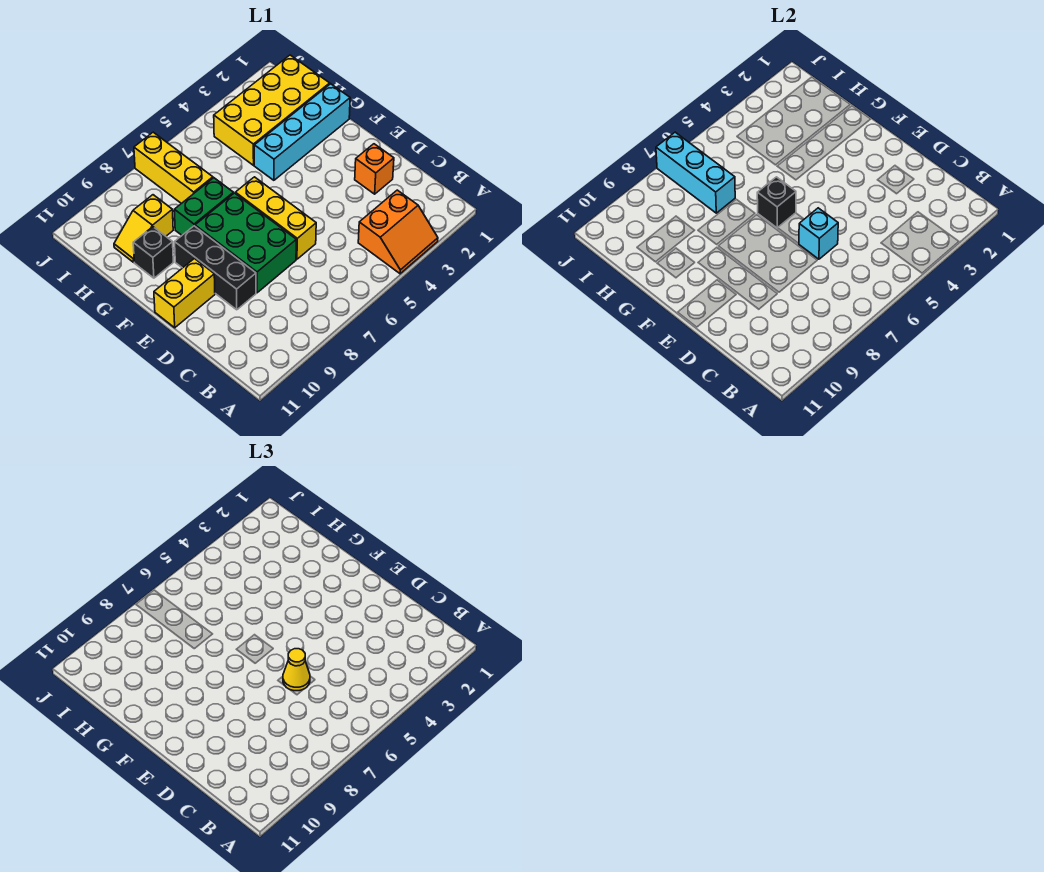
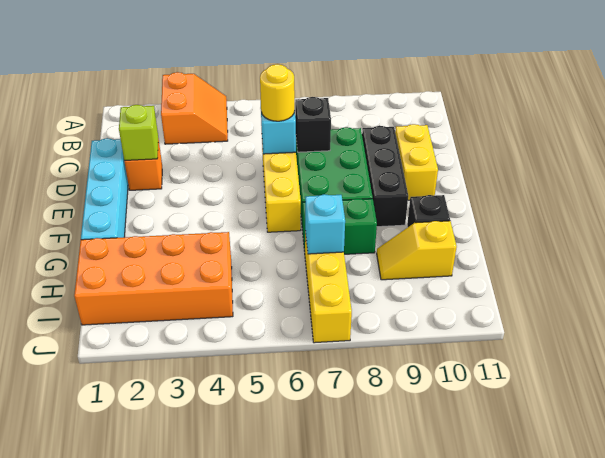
orange 2x2 slope [358,190,438,274] -> orange 2x2 slope turned to [161,72,228,144]
none -> lime 1x1 brick [119,105,158,160]
yellow 1x1 cone [283,649,310,691] -> yellow 1x1 round brick [260,64,295,121]
yellow 1x2 brick [154,259,215,328] -> yellow 1x2 brick turned to [395,124,438,200]
black 1x1 brick [757,177,796,228] -> black 1x1 brick moved to [295,97,331,152]
cyan 1x4 brick [254,84,350,180] -> cyan 1x4 brick turned to [81,138,128,240]
yellow 2x4 brick [214,55,330,165] -> orange 2x4 brick [74,232,233,325]
cyan 1x3 brick [656,132,735,213] -> cyan 1x1 brick [305,194,345,254]
yellow 1x2 slope [114,195,173,262] -> yellow 1x2 slope turned to [377,221,457,280]

